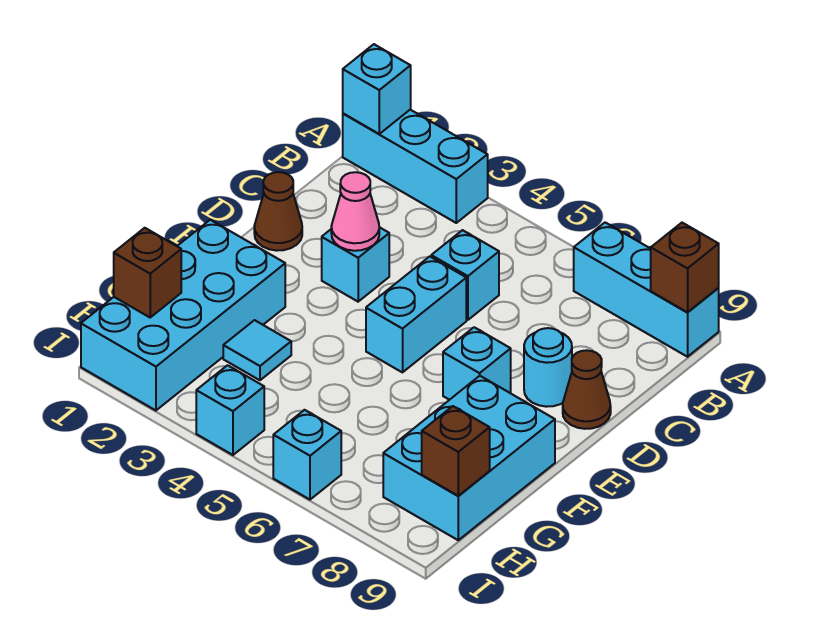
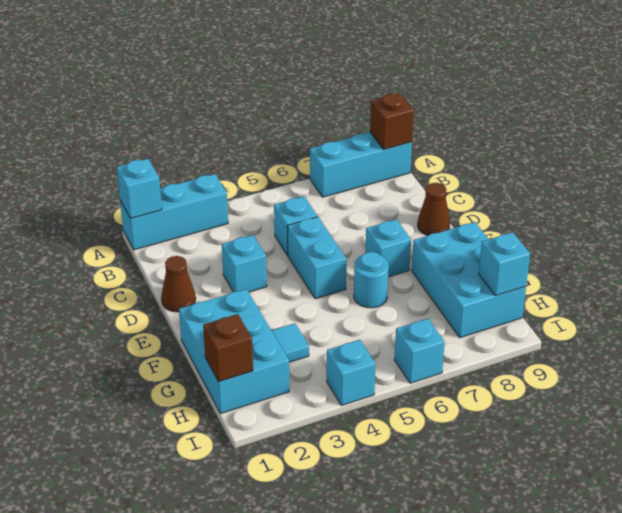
pink 1x1 cone [331,172,379,251] -> none
cyan 1x1 round brick [524,328,572,407] -> cyan 1x1 round brick moved to [354,252,389,308]
cyan 2x4 brick [81,220,285,410] -> cyan 2x3 brick [179,289,289,414]
brown 1x1 brick [422,406,490,496] -> cyan 1x1 brick [479,232,530,296]

